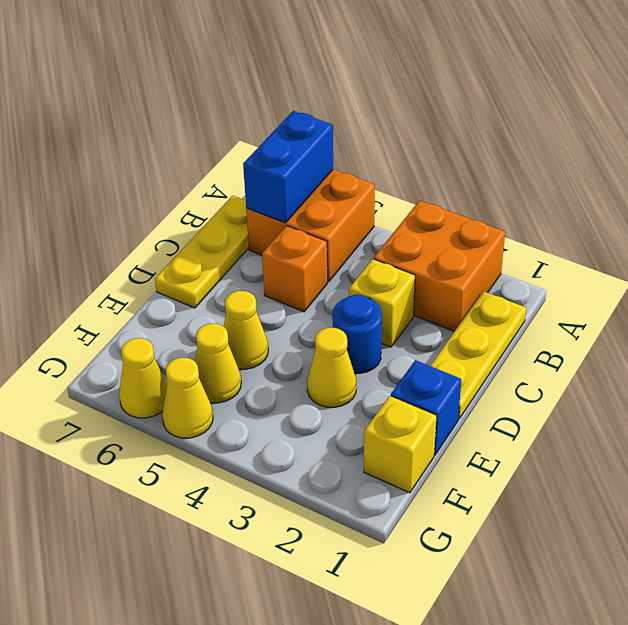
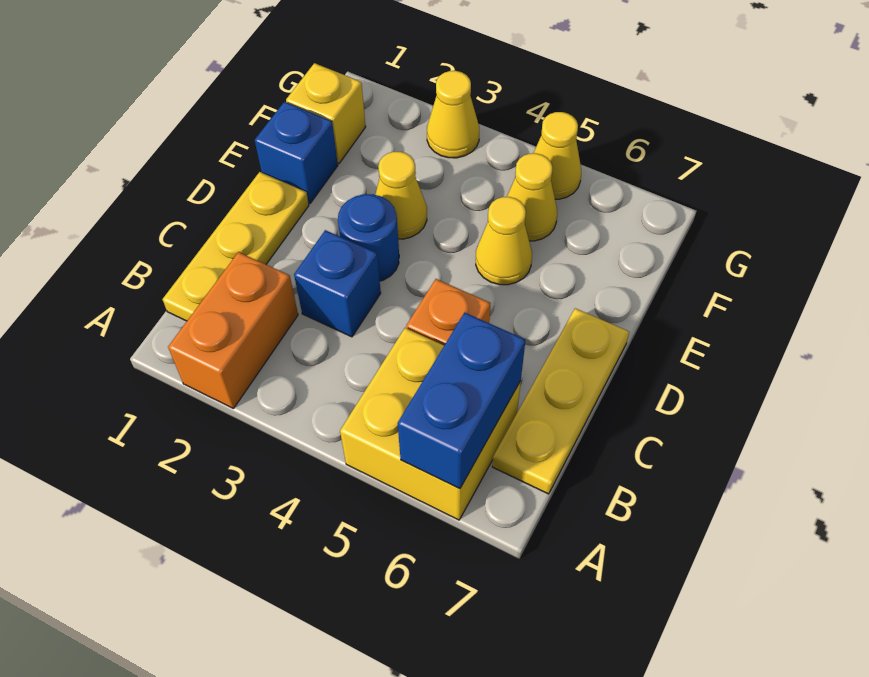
orange 2x2 brick [374,201,505,331] -> orange 1x2 brick [168,252,298,408]
orange 2x2 brick [246,169,375,282] -> yellow 2x2 brick [340,328,521,520]
yellow 1x1 brick [349,259,415,347] -> blue 1x1 brick [294,230,381,337]
yellow 1x1 cone [119,338,167,418] -> yellow 1x1 cone moved to [427,71,479,158]

